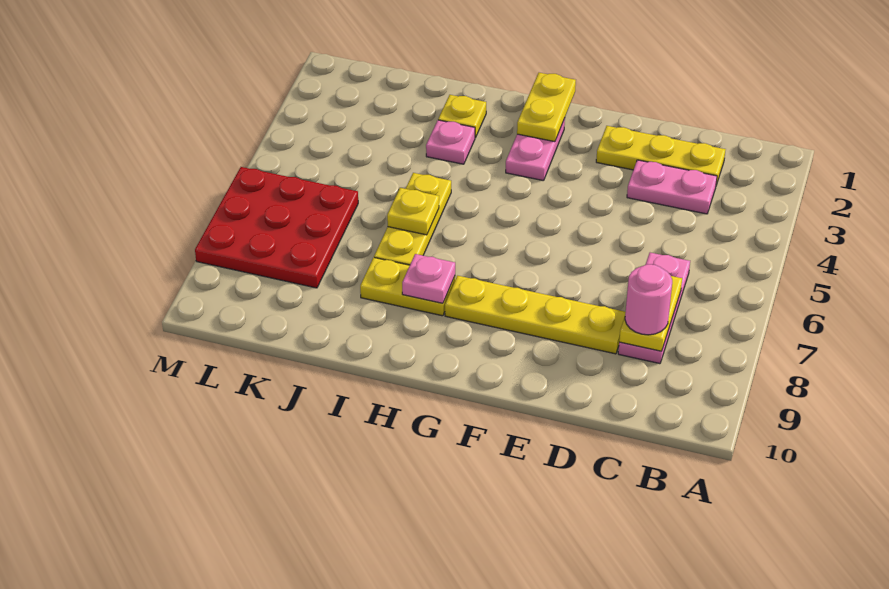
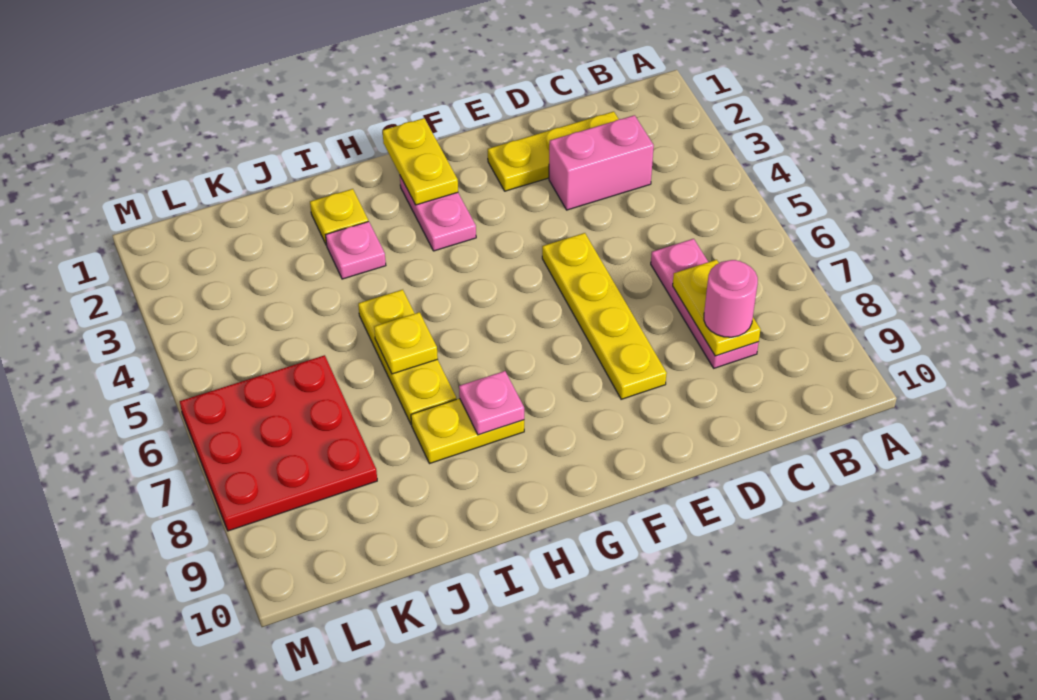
pink 1x2 plate [627,160,717,214] -> pink 1x2 brick [549,115,654,210]
yellow 1x4 plate [445,276,626,354] -> yellow 1x4 plate turned to [542,233,667,399]

